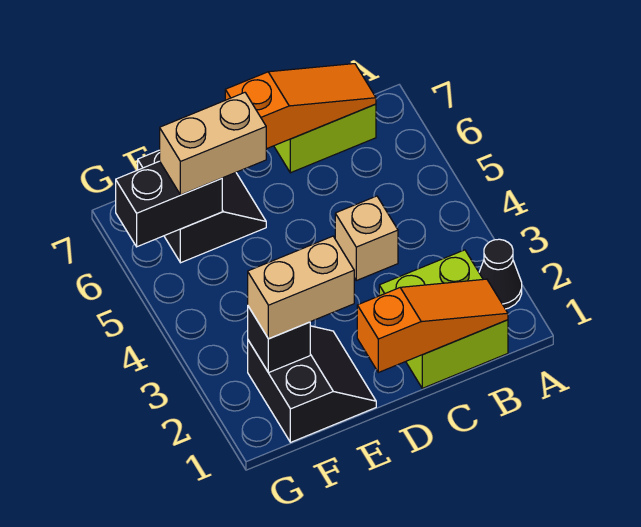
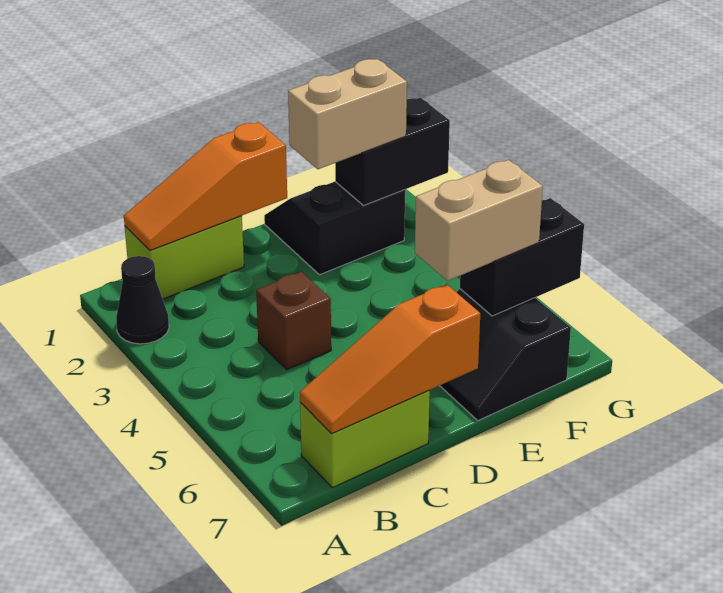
lime 2x2 brick [379,250,508,388] -> lime 1x2 brick [125,216,244,299]
tan 1x1 brick [335,196,398,281] -> brown 1x1 brick [256,272,331,370]
black 2x2 slope [248,326,376,442] -> black 2x2 slope turned to [264,182,405,275]
black 1x1 brick [248,306,310,373] -> black 1x2 brick [335,98,450,206]

